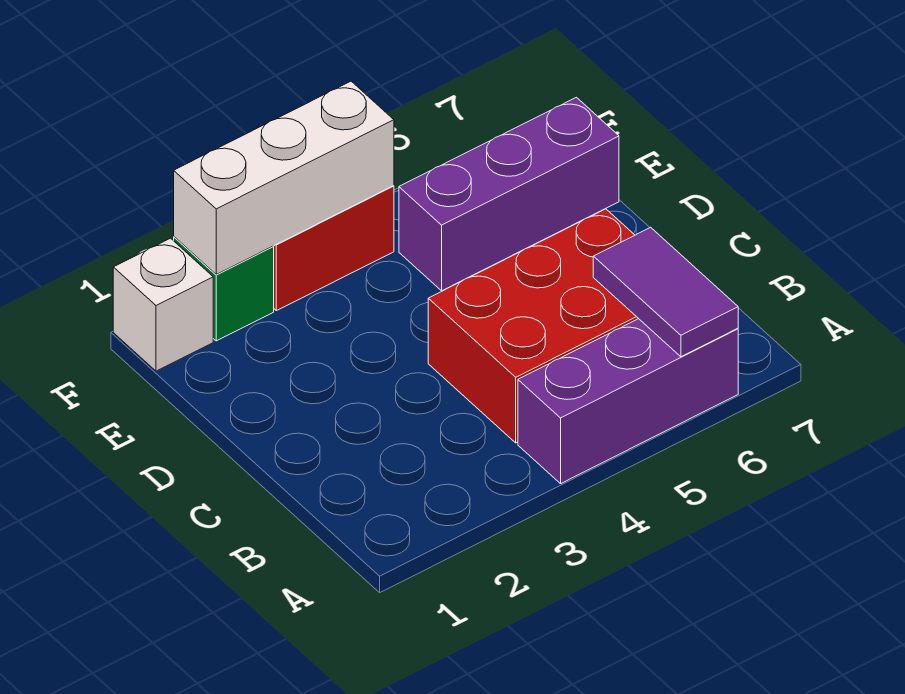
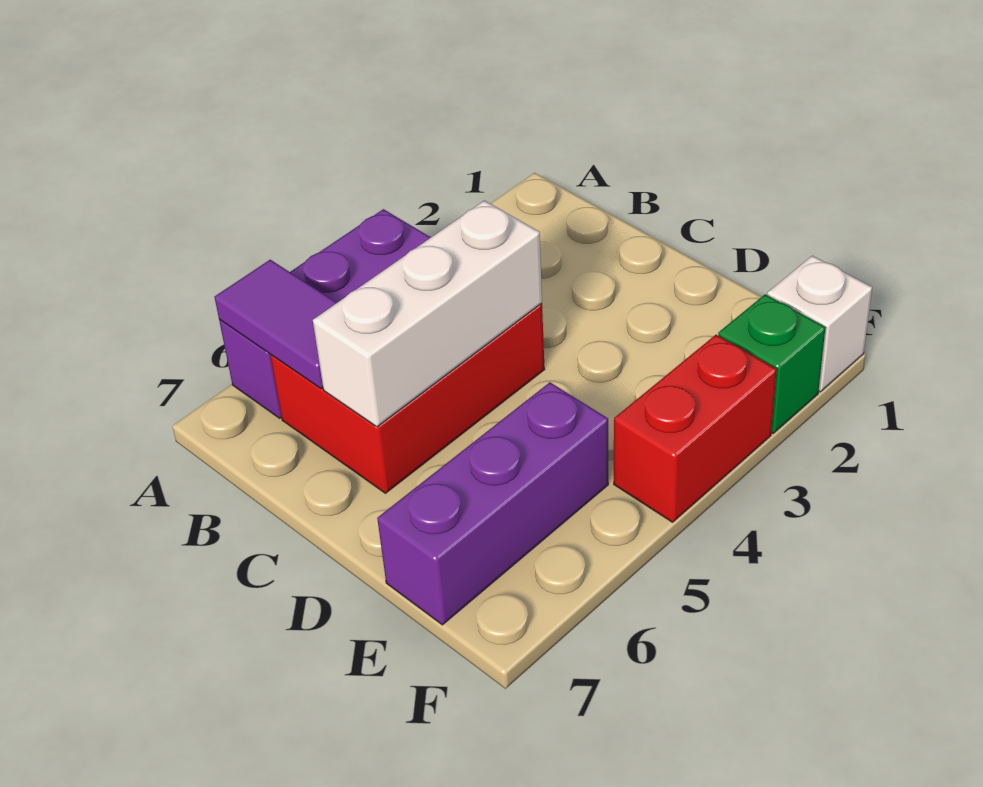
white 1x3 brick [174,81,394,274] -> white 1x3 brick moved to [313,200,542,427]

